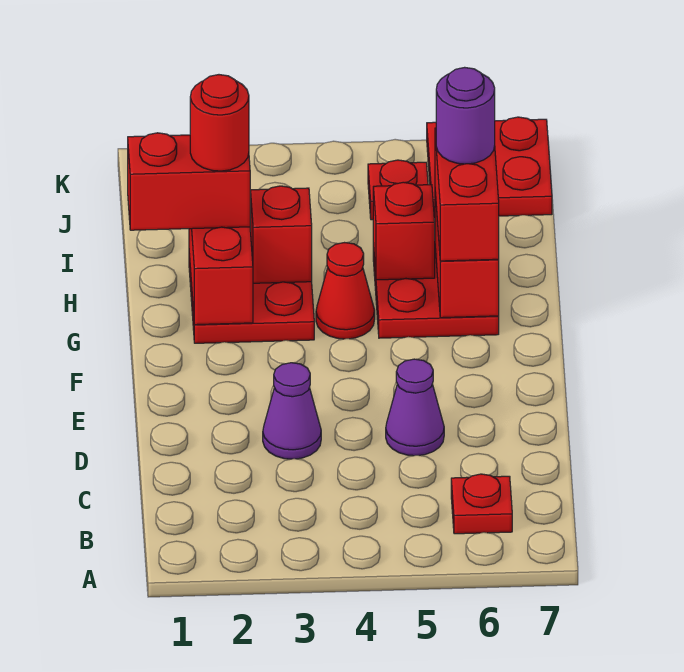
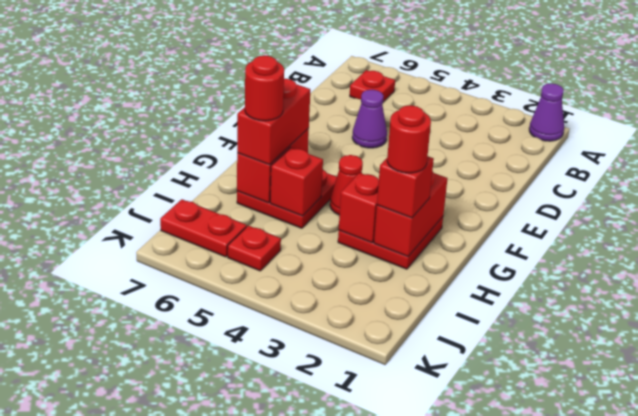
purple 1x1 cone [263,363,321,459] -> purple 1x1 cone moved to [529,83,564,141]
red 1x2 brick [128,133,250,230] -> red 1x1 brick [377,156,434,218]
purple 1x1 round brick [436,67,495,164] -> red 1x1 round brick [245,56,284,121]
red 2x2 plate [427,117,552,218] -> red 1x2 plate [160,199,247,257]

